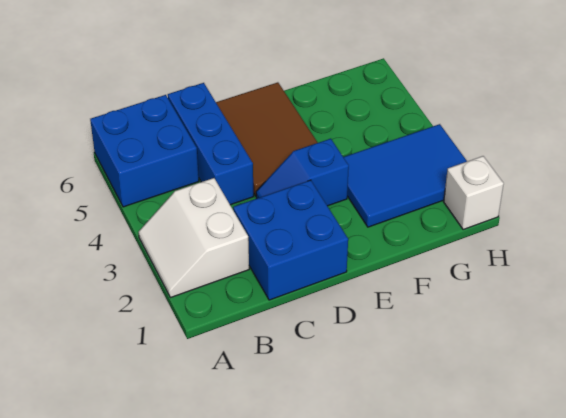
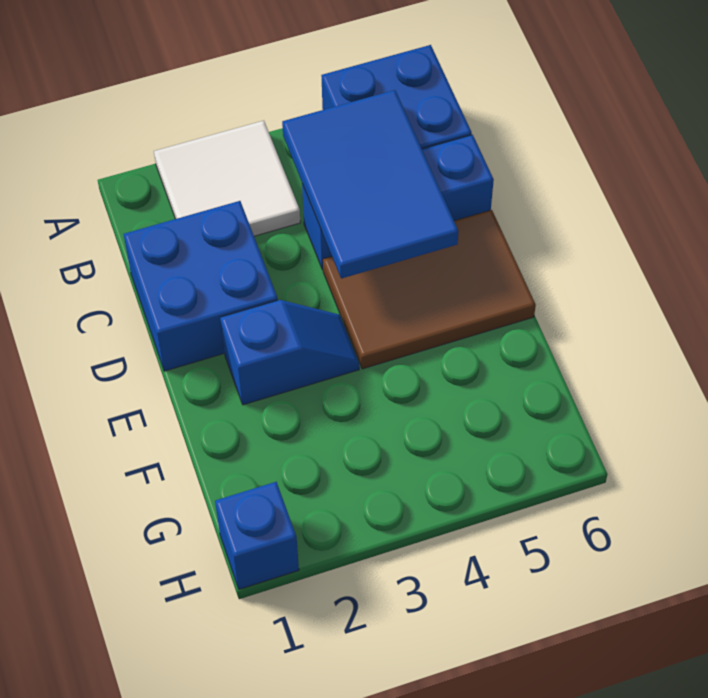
white 2x2 slope [139,178,249,298] -> white 2x2 tile [154,121,300,236]
blue 1x2 slope [256,139,349,206] -> blue 1x2 slope turned to [220,300,359,405]
blue 2x3 tile [344,124,467,227] -> blue 2x3 tile moved to [282,90,458,279]
white 1x1 brick [444,156,504,230] -> blue 1x1 brick [215,482,299,589]

